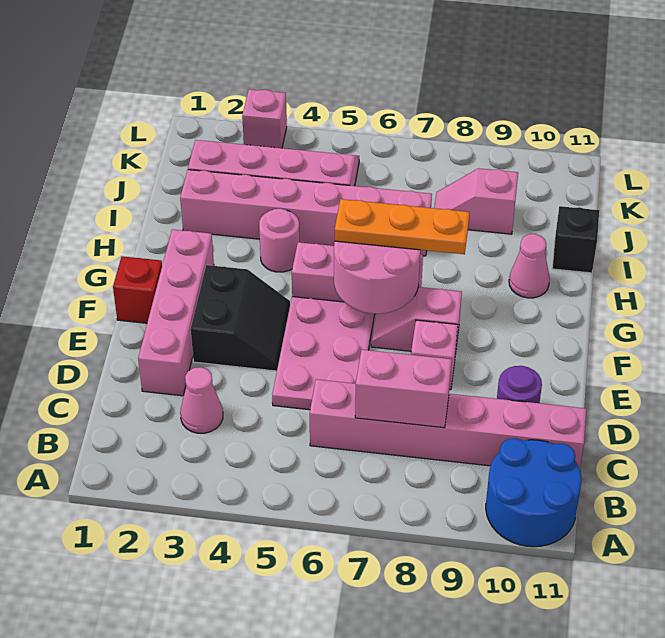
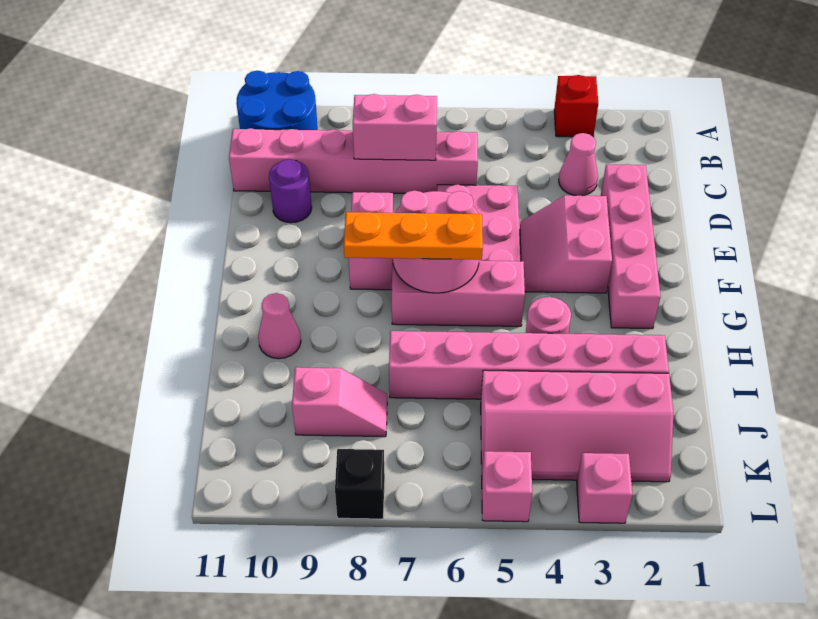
black 2x2 slope [191,265,290,371] -> pink 2x2 slope [520,195,612,293]
red 1x1 brick [113,256,162,323] -> red 1x1 brick moved to [554,75,598,137]
black 1x1 brick [552,206,599,273] -> black 1x1 brick moved to [335,449,385,519]
none -> pink 1x1 brick [482,451,532,522]

